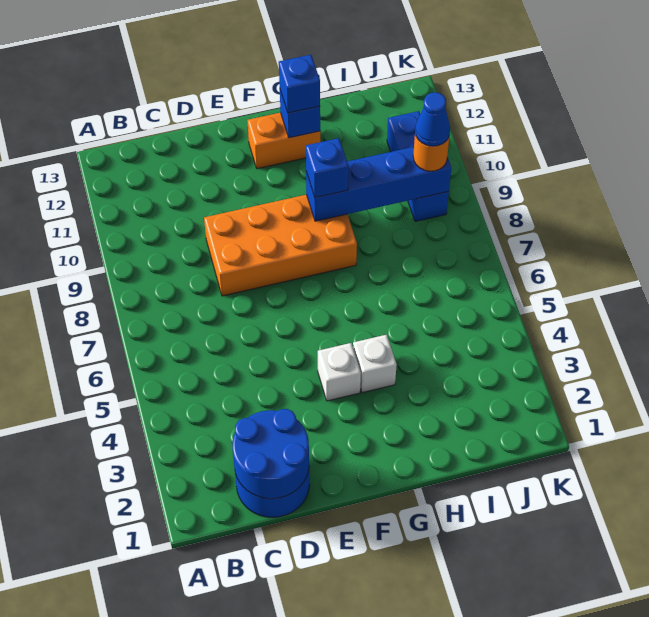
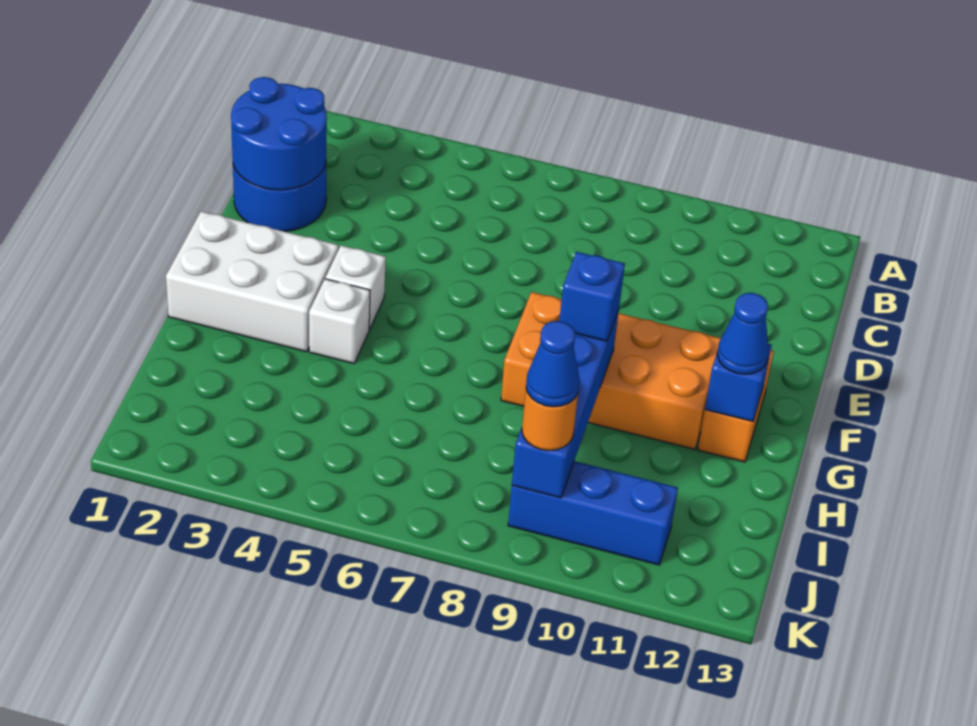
orange 2x4 brick [204,195,357,296] -> orange 2x4 brick turned to [501,292,721,449]
none -> white 2x3 brick [166,211,338,352]
blue 1x1 brick [279,55,320,113] -> blue 1x1 cone [717,293,769,374]

